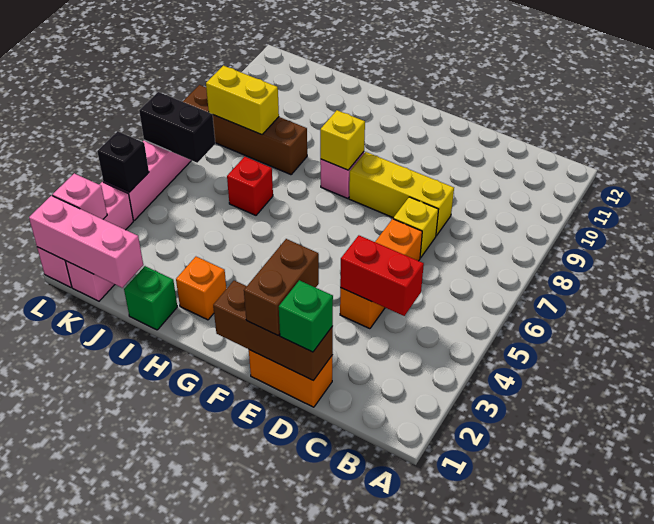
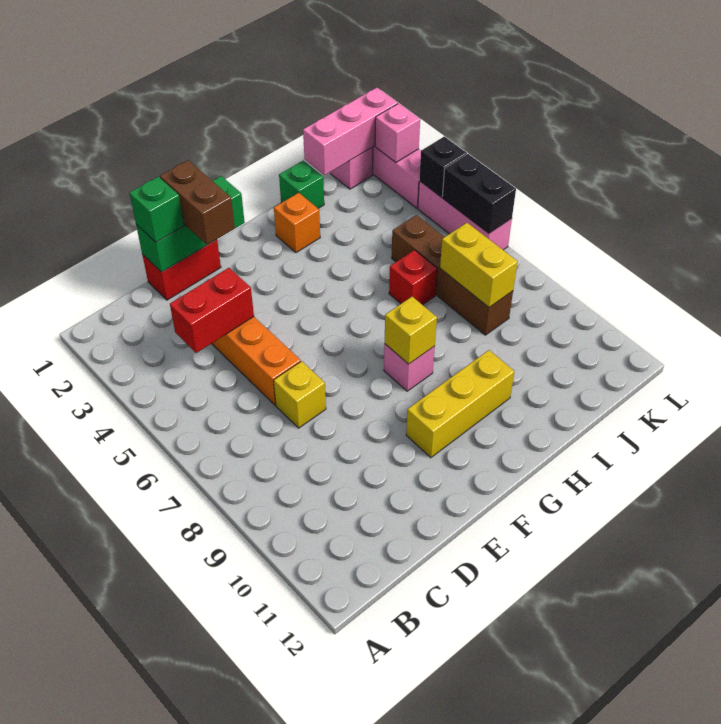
orange 1x2 brick [249,350,333,407] -> red 1x2 brick [142,240,221,300]
brown 1x3 brick [213,280,333,380] -> green 1x3 brick [136,176,245,272]
yellow 1x3 brick [349,152,454,236] -> yellow 1x3 brick moved to [406,350,515,458]
brown 1x4 brick [183,85,307,175] -> brown 1x4 brick turned to [392,215,513,335]
yellow 1x2 brick [206,66,279,135] -> yellow 1x2 brick turned to [440,223,518,307]
black 1x2 brick [139,92,215,163] -> black 1x2 brick turned to [442,154,516,233]

